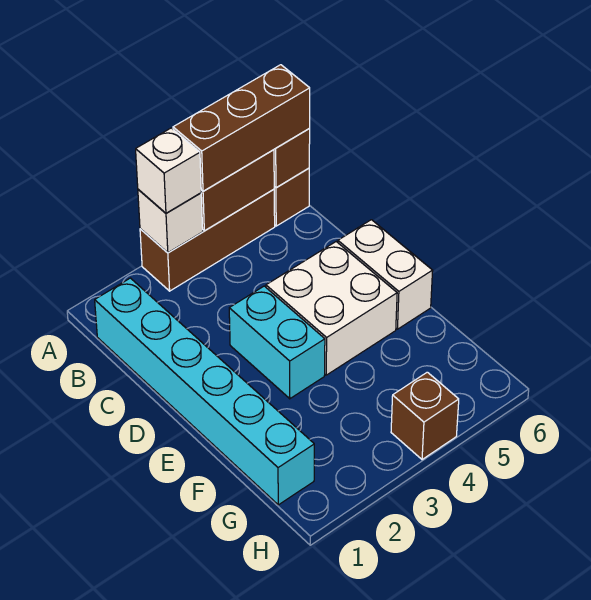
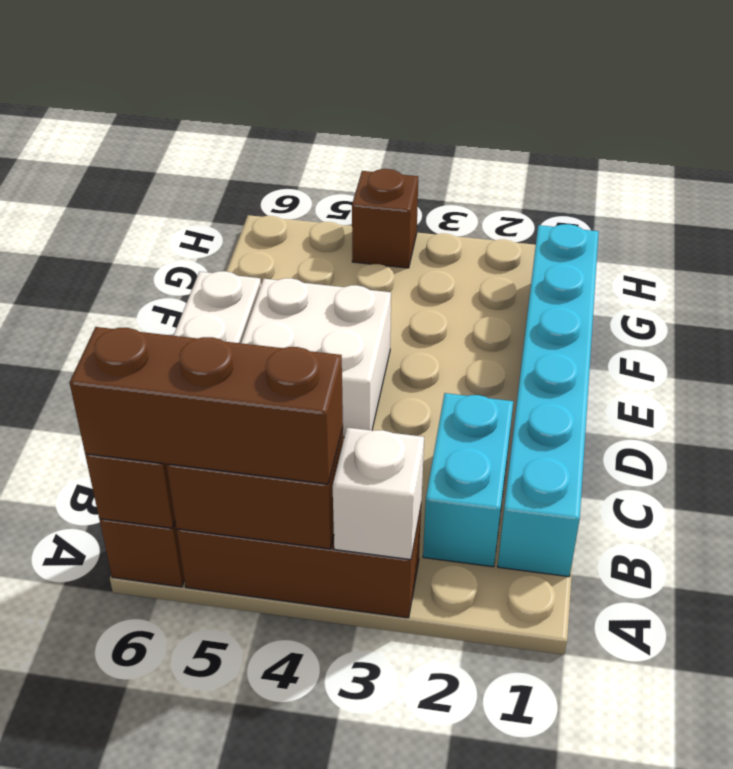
white 1x1 brick [136,128,201,213] -> none
cyan 1x2 brick [229,286,325,399] -> cyan 1x2 brick moved to [423,393,513,567]

